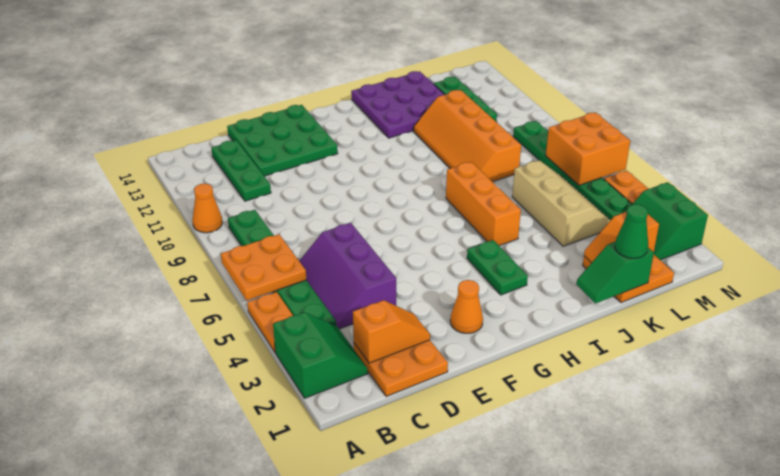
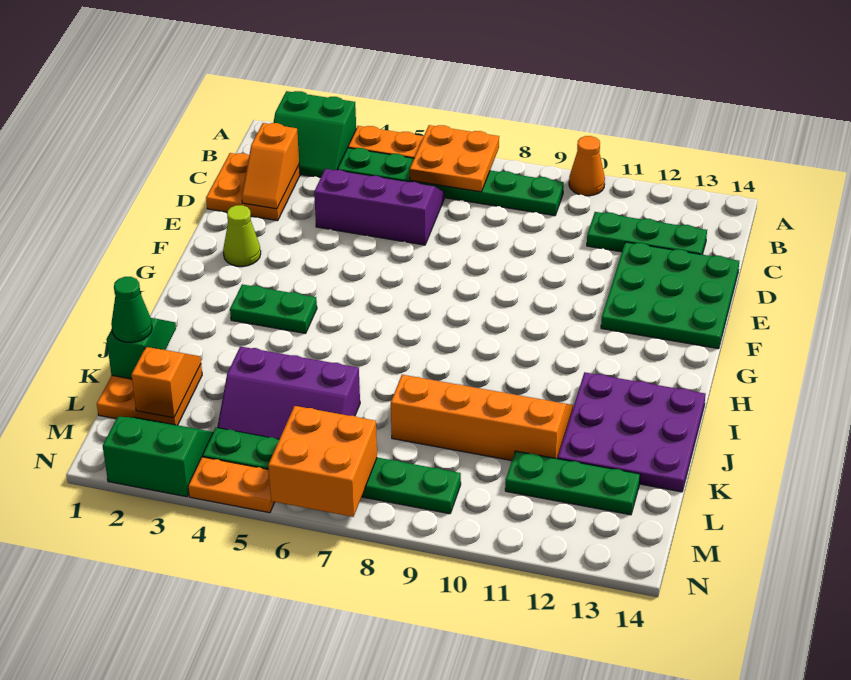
orange 1x1 cone [450,280,483,333] -> lime 1x1 cone [223,205,261,266]
orange 1x3 brick [446,162,521,246] -> none
tan 2x3 slope [512,160,610,246] -> purple 2x3 slope [217,346,360,439]

